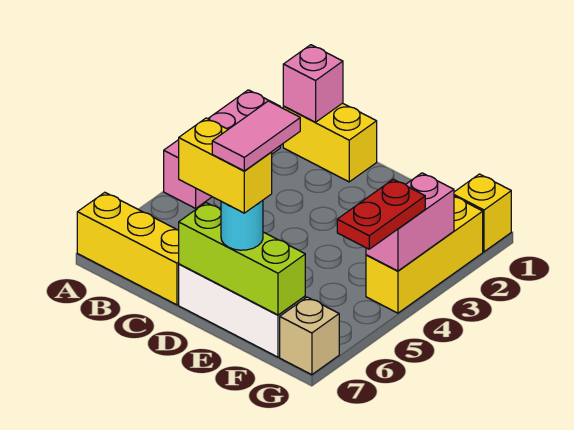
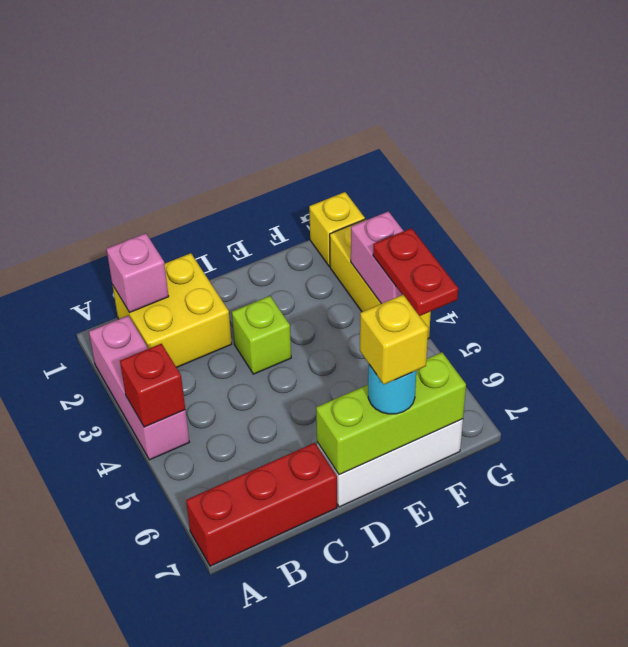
none -> red 1x1 brick [120,344,185,427]
yellow 1x3 brick [77,192,179,305] -> red 1x3 brick [186,443,337,566]
yellow 1x2 brick [283,103,377,182] -> yellow 2x2 brick [113,253,232,367]
none -> lime 1x1 brick [232,296,291,374]
yellow 1x2 brick [179,118,272,213] -> yellow 1x1 brick [360,295,428,384]
pink 1x2 tile [212,101,300,171] -> none
tan 1x1 brick [280,297,339,375] -> none

